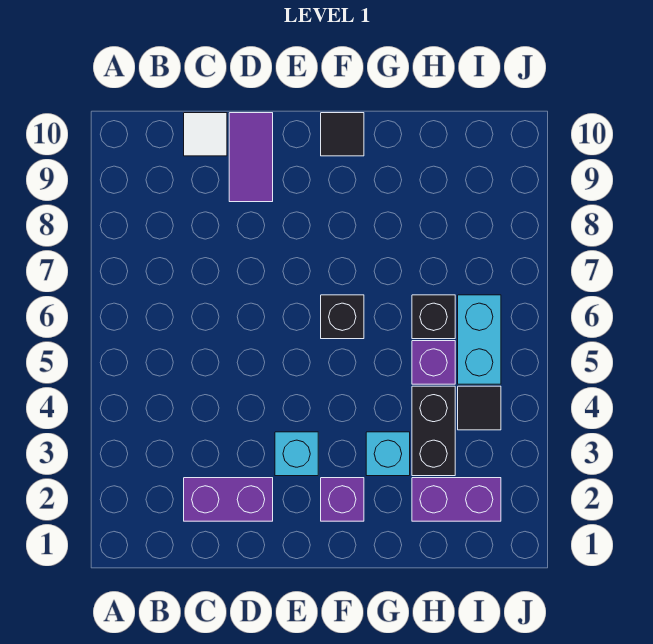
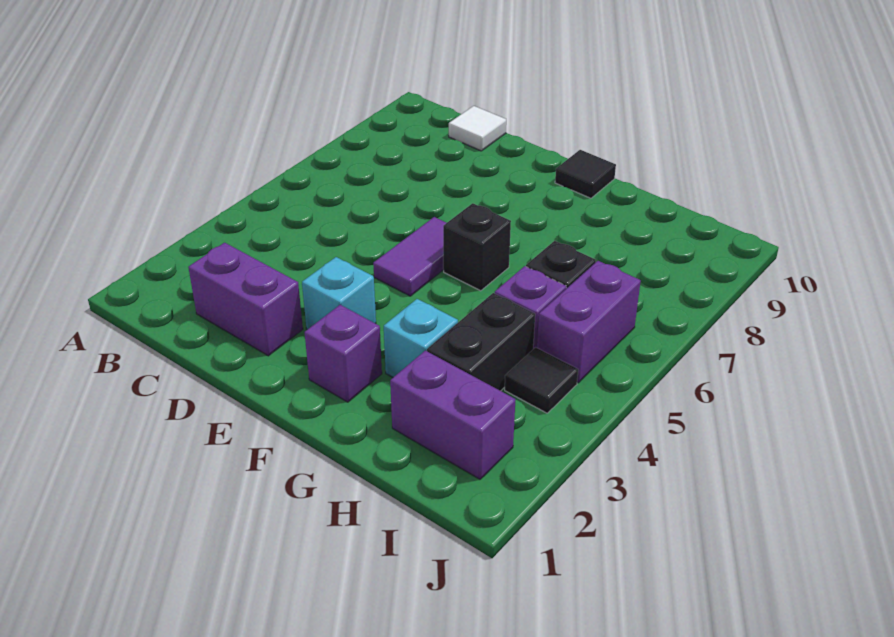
purple 1x2 tile [229,113,273,202] -> purple 1x2 tile moved to [373,217,446,296]
cyan 1x2 brick [458,295,501,384] -> purple 1x2 brick [537,261,641,383]

